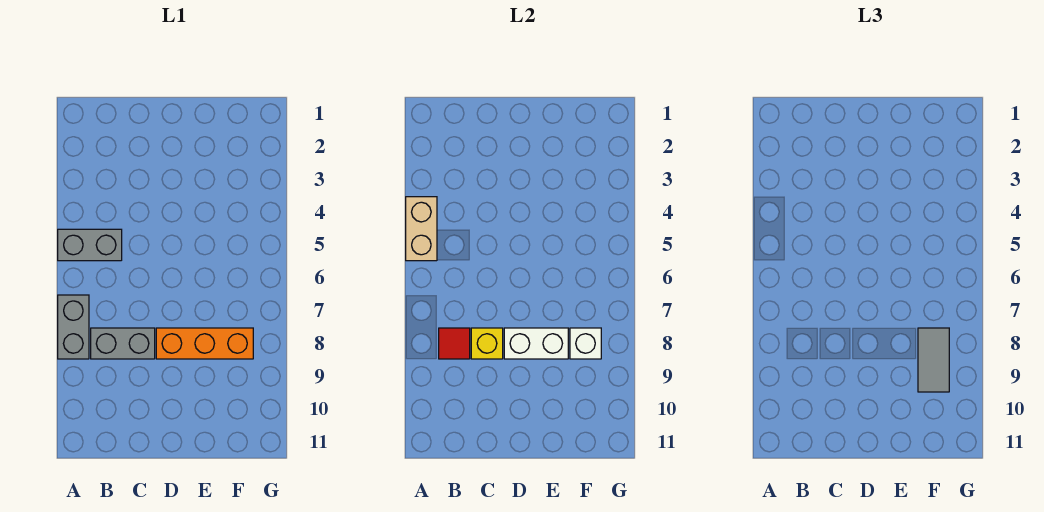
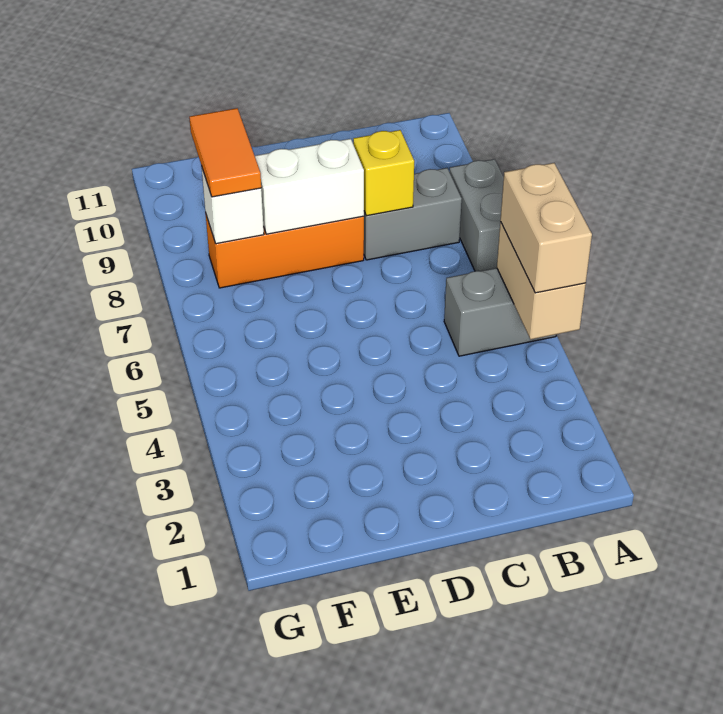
none -> tan 1x2 brick [500,163,592,293]
red 1x1 tile [439,328,470,359] -> none
grey 1x2 tile [918,328,949,392] -> orange 1x2 tile [189,108,261,197]

